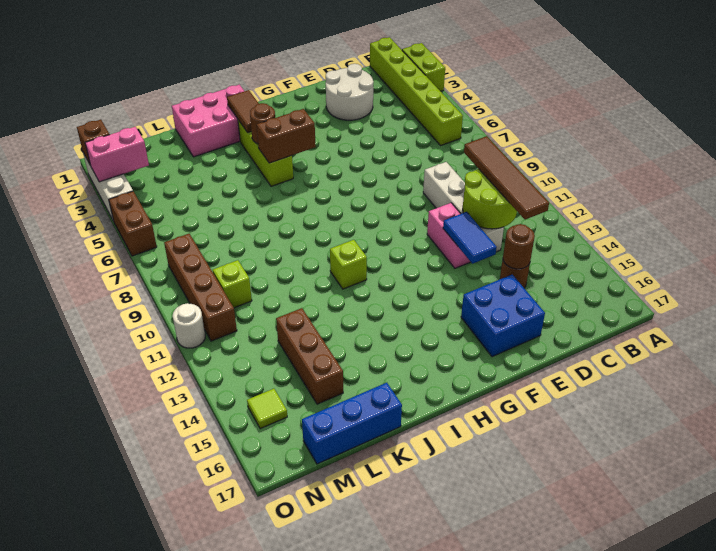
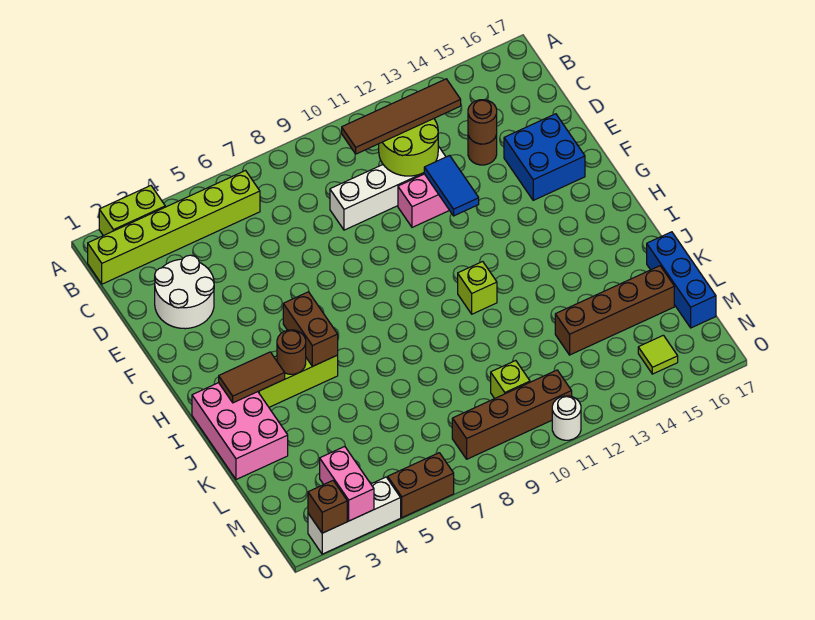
blue 1x2 tile [443,212,497,264] -> blue 1x2 tile turned to [424,156,479,216]
brown 1x3 brick [276,308,343,404] -> brown 1x4 brick [555,266,674,355]

